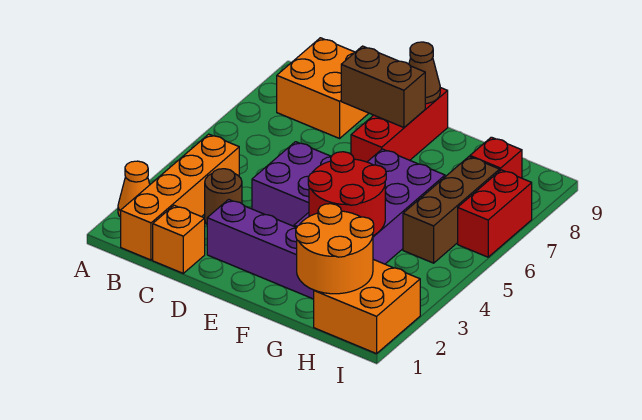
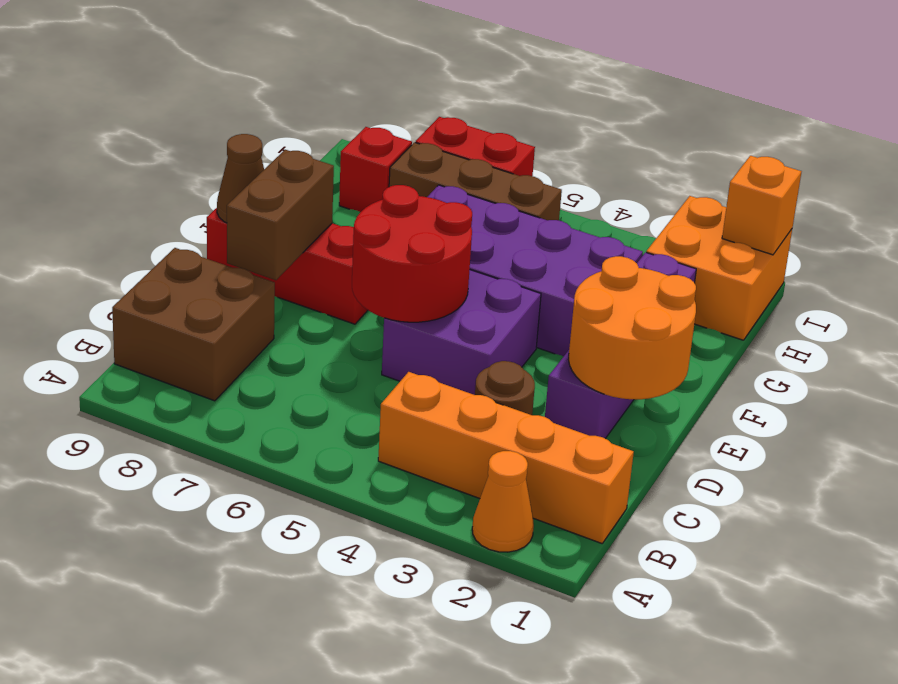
orange 2x2 brick [277,38,369,138] -> brown 2x2 brick [112,248,275,401]
orange 1x1 brick [153,205,205,273] -> orange 1x1 brick moved to [722,156,801,255]
red 2x2 round brick [308,152,386,236] -> red 2x2 round brick moved to [352,185,472,322]
orange 2x2 round brick [296,204,374,294] -> orange 2x2 round brick moved to [569,256,696,399]

